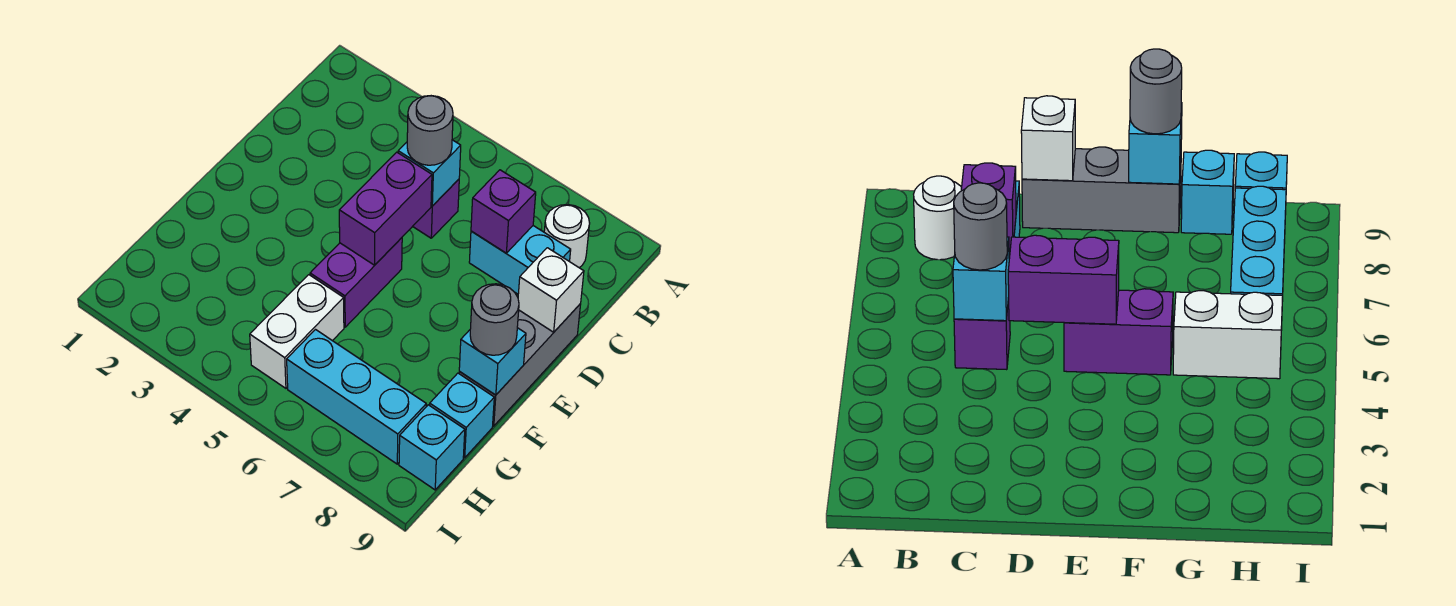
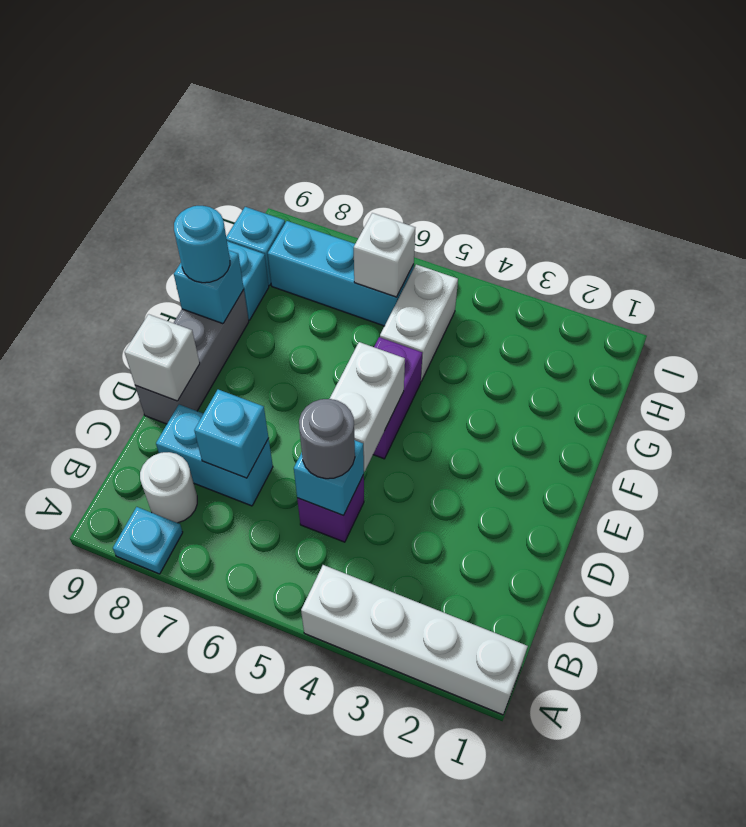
none -> white 1x4 brick [301,565,528,715]
none -> cyan 1x1 plate [113,507,183,574]
purple 1x1 brick [471,170,536,253] -> cyan 1x1 brick [194,390,269,478]
purple 1x2 brick [339,152,432,265] -> white 1x2 brick [329,342,405,472]
grey 1x1 round brick [470,284,519,355] -> cyan 1x1 round brick [174,206,230,283]
none -> white 1x1 brick [354,213,415,297]

